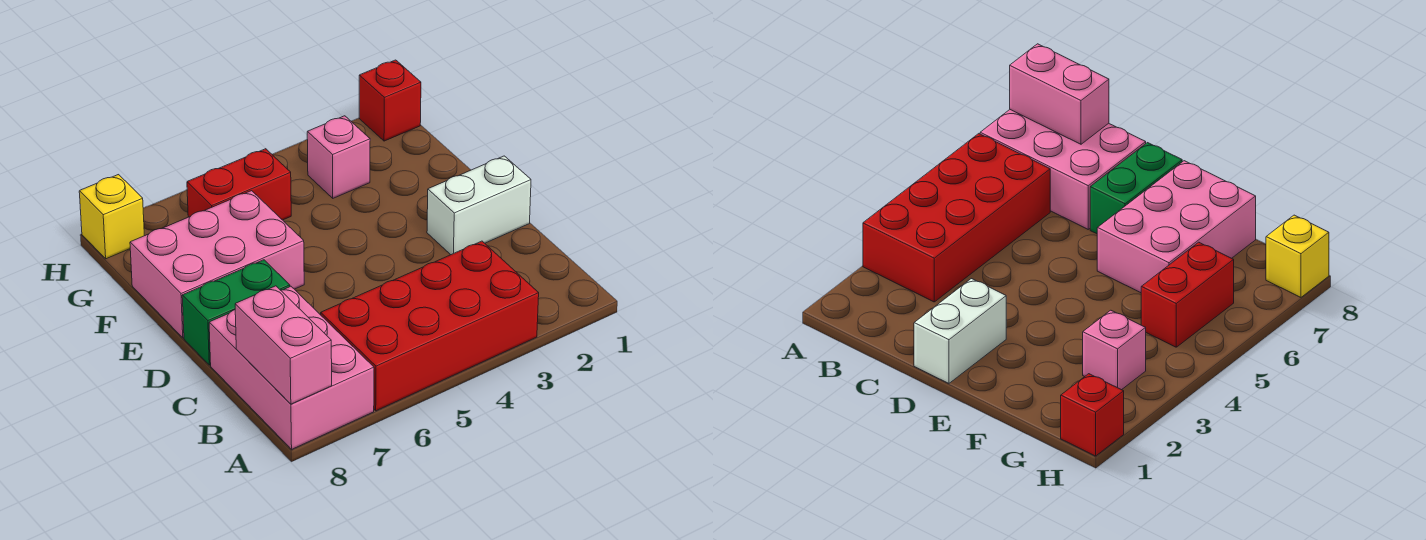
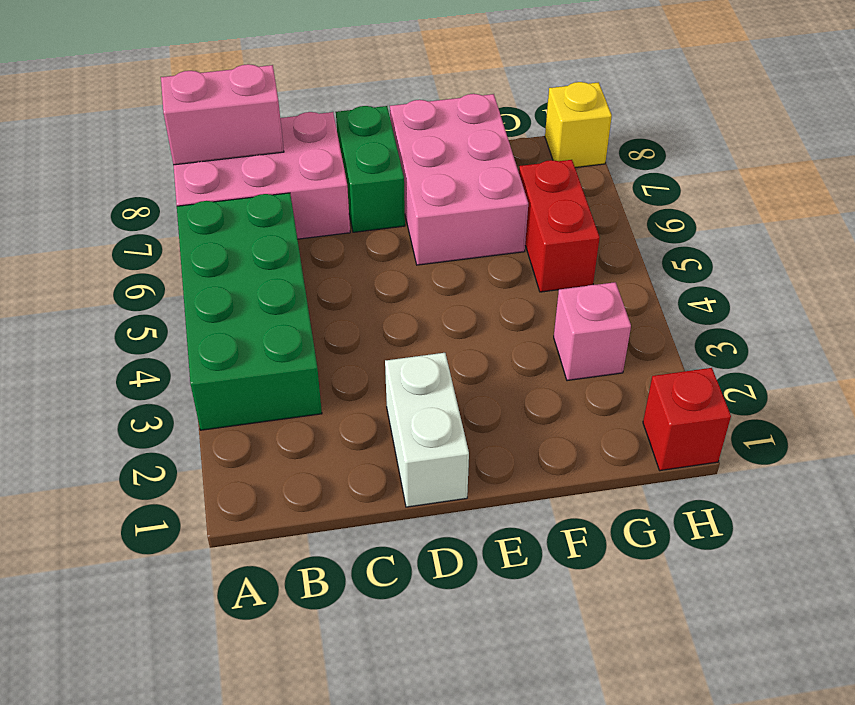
red 2x4 brick [321,241,539,411] -> green 2x4 brick [177,193,322,430]

